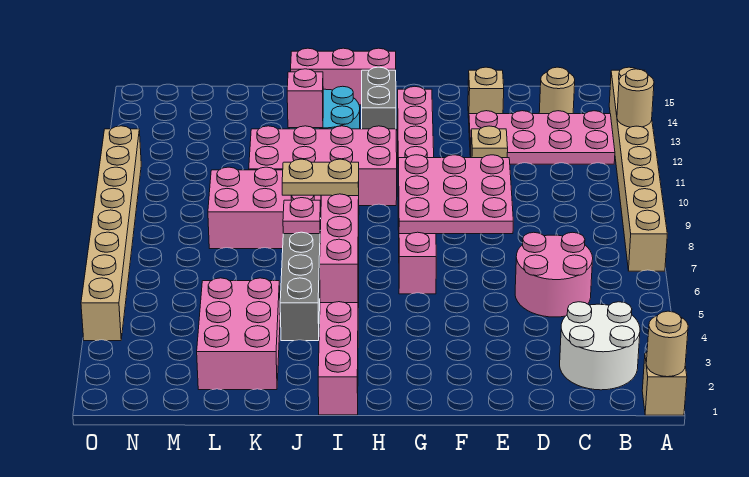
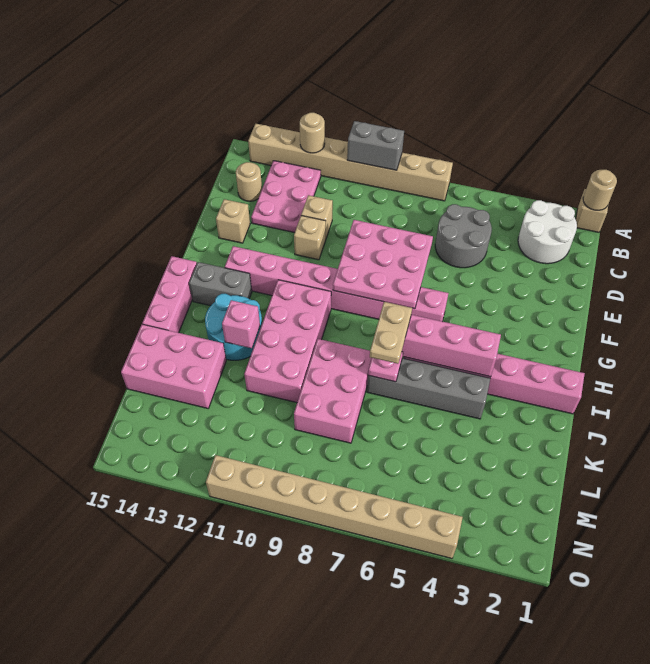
none -> grey 1x2 brick [347,121,404,170]
pink 2x4 plate [469,111,615,164] -> pink 2x3 plate [251,161,321,233]
pink 2x2 round brick [515,232,593,317] -> grey 2x2 round brick [435,204,492,268]
none -> tan 1x1 brick [301,195,333,238]
pink 2x3 brick [197,278,280,390] -> pink 2x3 brick moved to [121,324,226,408]

